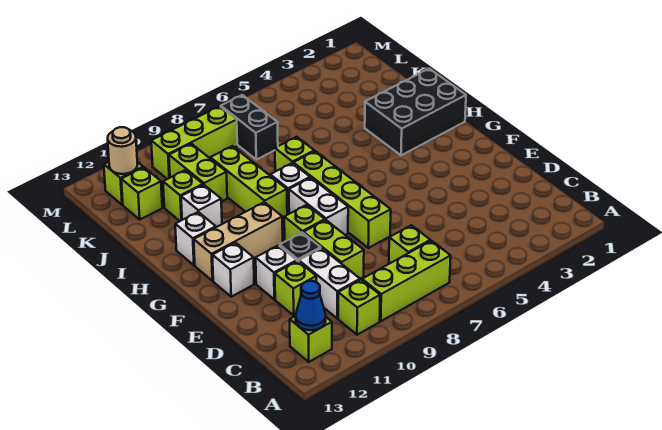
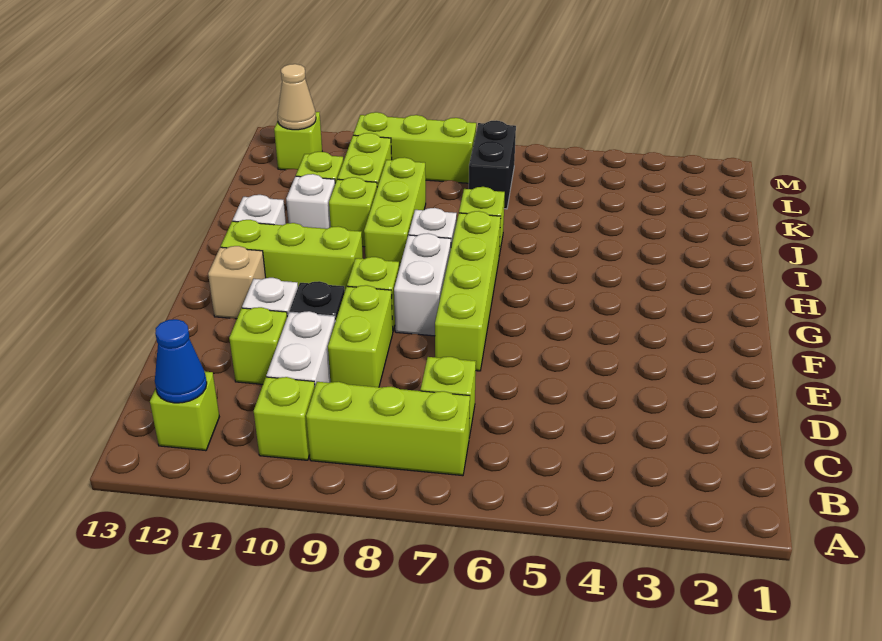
white 1x1 brick [212,243,254,297] -> tan 1x1 brick [208,246,266,319]
tan 1x3 brick [194,202,283,281] -> lime 1x3 brick [221,220,363,290]
black 2x3 brick [365,69,466,155] -> none
lime 1x1 brick [121,167,162,219] -> lime 1x1 brick moved to [329,177,377,247]
tan 1x1 round brick [108,127,138,174] -> tan 1x1 cone [277,64,316,130]

